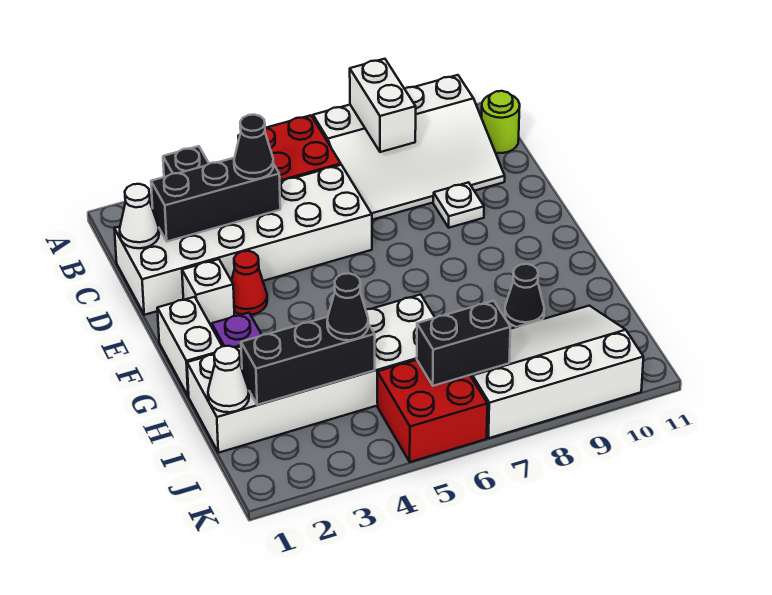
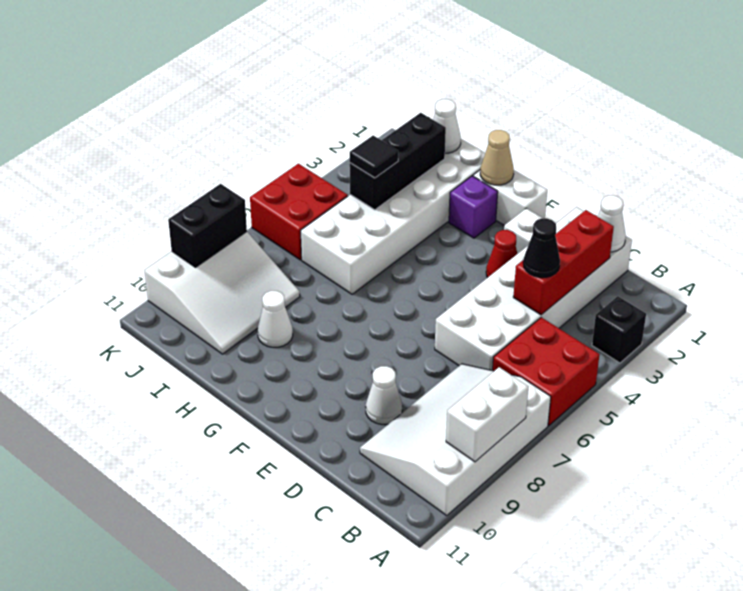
white 1x2 brick [350,59,416,152] -> white 1x2 brick turned to [446,367,528,462]
lime 1x1 round brick [482,91,520,153] -> none
black 1x3 brick [151,158,280,241] -> red 1x3 brick [513,210,614,315]
white 1x1 plate [433,182,484,228] -> white 1x1 cone [366,366,402,425]
none -> tan 1x1 cone [480,130,514,185]
black 1x1 cone [505,264,544,327] -> white 1x1 cone [258,291,293,347]
black 1x1 cone [327,273,368,340] -> black 1x1 tile [350,136,398,178]
white 3x4 slope [470,306,643,438] -> white 3x3 slope [144,232,300,354]
black 1x2 brick [417,301,510,386] -> black 1x2 brick moved to [168,184,247,267]

